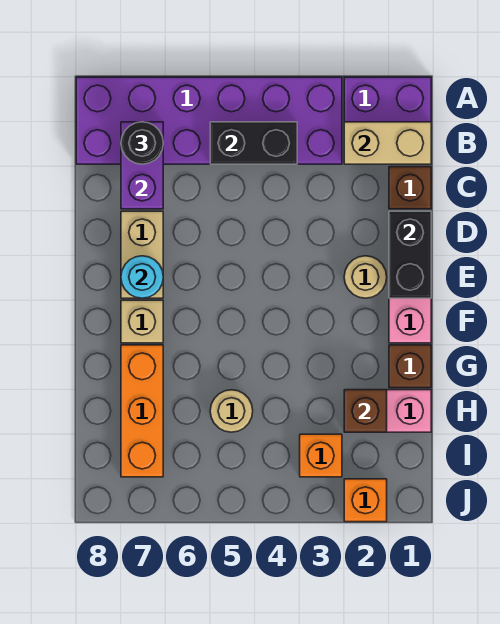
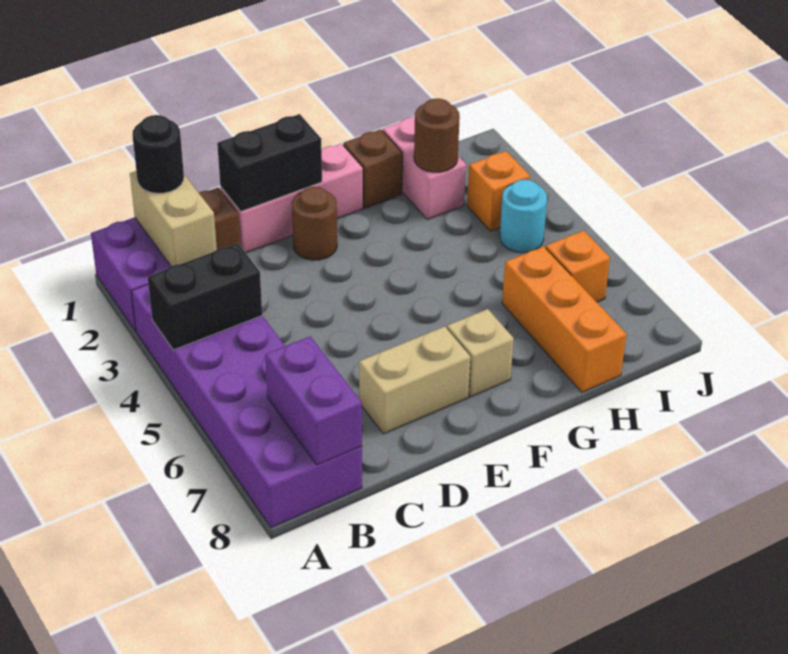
black 1x2 brick [210,122,297,164] -> black 1x2 brick turned to [148,243,262,350]
purple 1x2 brick [121,122,163,209] -> purple 1x2 brick turned to [265,337,362,465]
black 1x1 round brick [121,122,163,164] -> black 1x1 round brick moved to [132,115,184,193]
tan 1x1 round brick [344,256,387,298] -> brown 1x1 round brick [292,187,337,260]
cyan 1x1 round brick [121,256,163,298] -> cyan 1x1 round brick moved to [500,180,547,253]
orange 1x3 brick [121,345,163,477] -> orange 1x3 brick turned to [502,246,626,392]
brown 1x1 brick [344,390,387,432] -> brown 1x1 round brick [414,99,460,172]
tan 1x1 round brick [210,390,253,432] -> none
orange 1x1 brick [344,479,387,522] -> orange 1x1 brick moved to [546,231,610,302]

